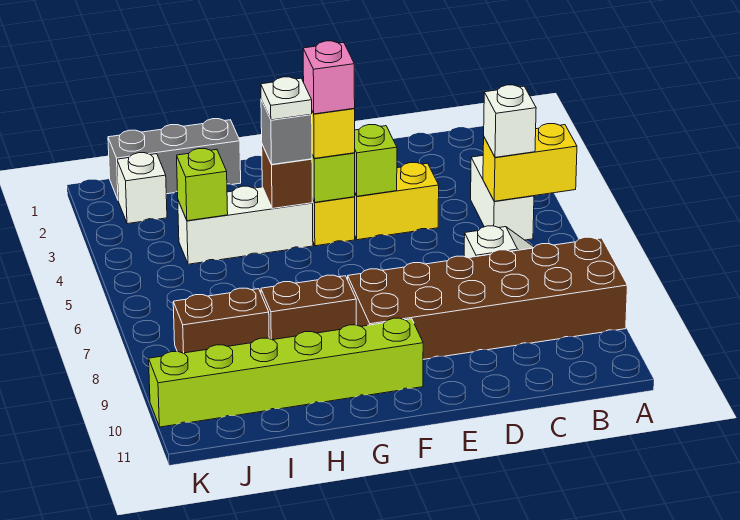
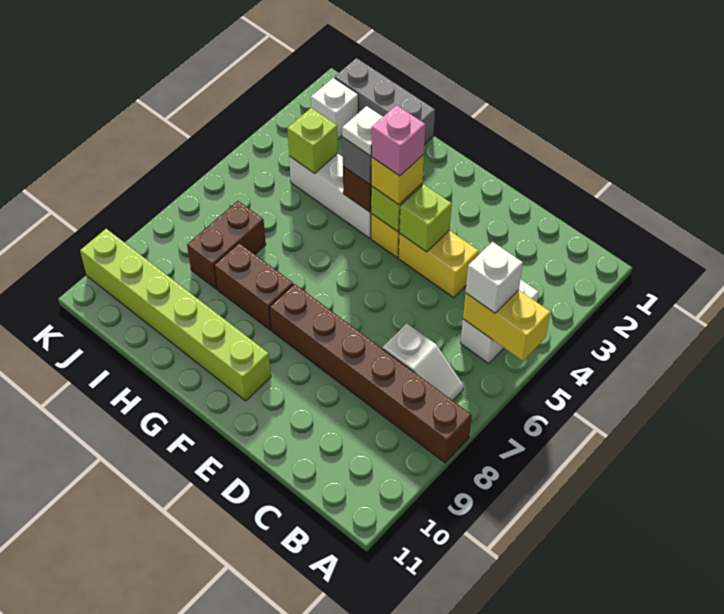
brown 2x6 brick [348,237,628,359] -> brown 1x6 brick [270,284,472,463]
brown 1x2 brick [173,288,269,353] -> brown 1x2 brick turned to [187,201,266,289]

